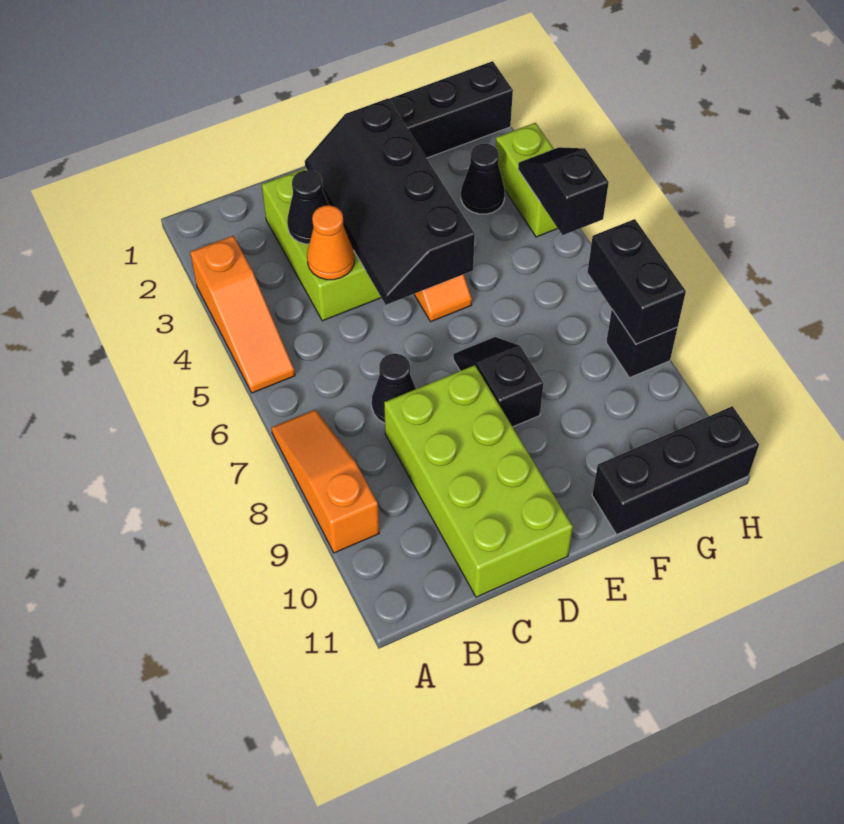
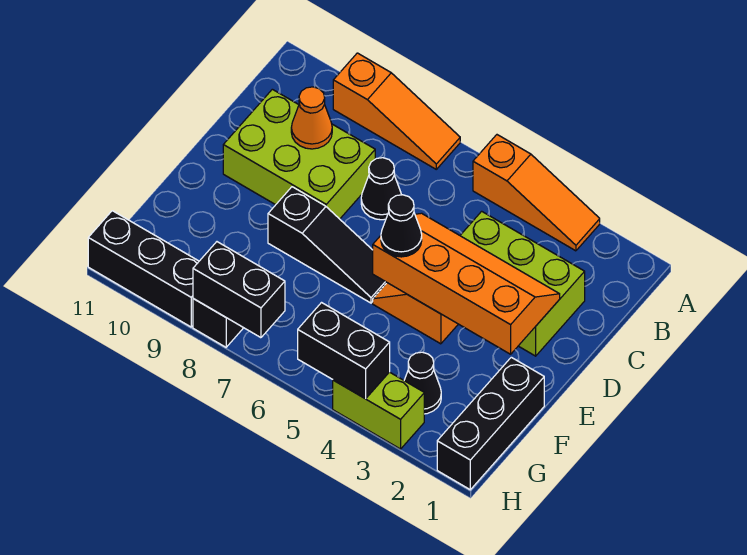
orange 1x3 slope [190,236,295,393] -> orange 1x3 slope turned to [473,135,600,251]
black 1x1 cone [287,170,329,244] -> black 1x1 cone moved to [381,195,422,257]
orange 1x1 cone [307,205,354,280] -> orange 1x1 cone moved to [291,87,332,149]
lime 2x4 brick [384,365,573,597] -> lime 2x3 brick [223,89,375,219]
black 2x4 slope [305,99,475,305] -> orange 2x4 slope [373,213,560,354]
black 1x2 slope [453,337,544,427] -> black 1x3 slope [268,187,387,303]
black 1x3 brick [592,406,759,534] -> black 1x3 brick turned to [88,211,199,327]
black 1x2 slope [518,147,609,235] -> black 1x2 brick [298,303,390,399]

